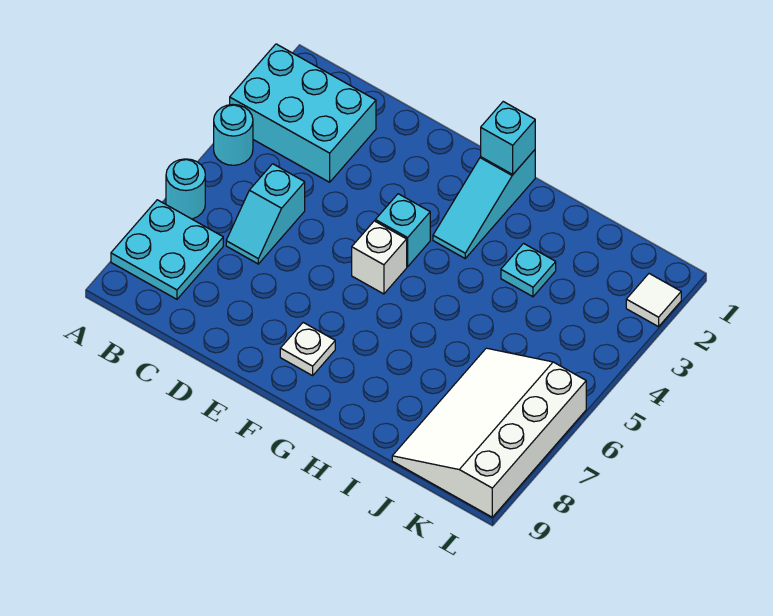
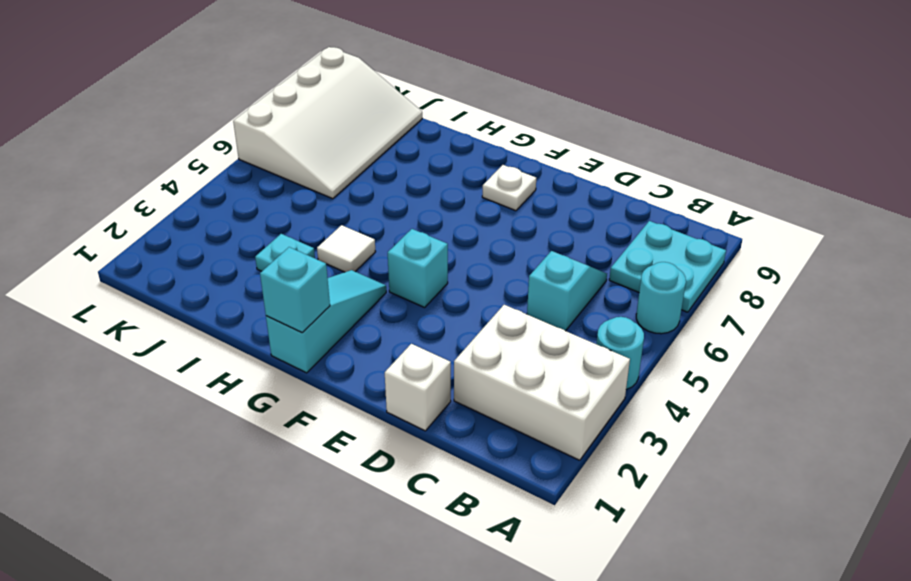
cyan 2x3 brick [230,44,376,182] -> white 2x3 brick [454,305,630,460]
white 1x1 brick [352,221,407,294] -> white 1x1 brick moved to [385,344,451,431]
white 1x1 tile [626,274,681,327] -> white 1x1 tile moved to [317,225,376,272]

